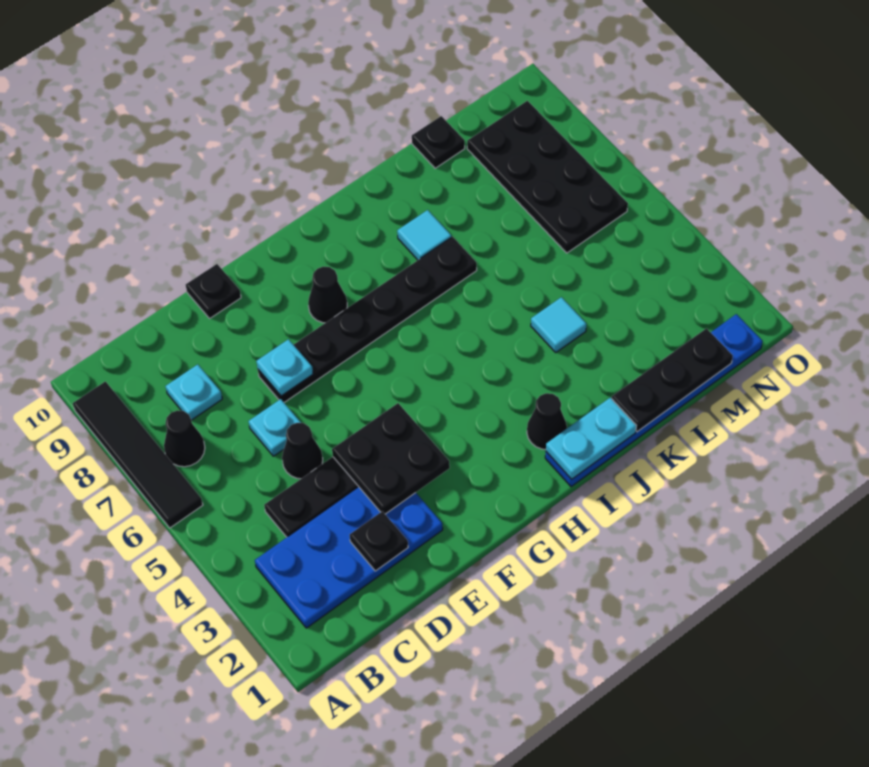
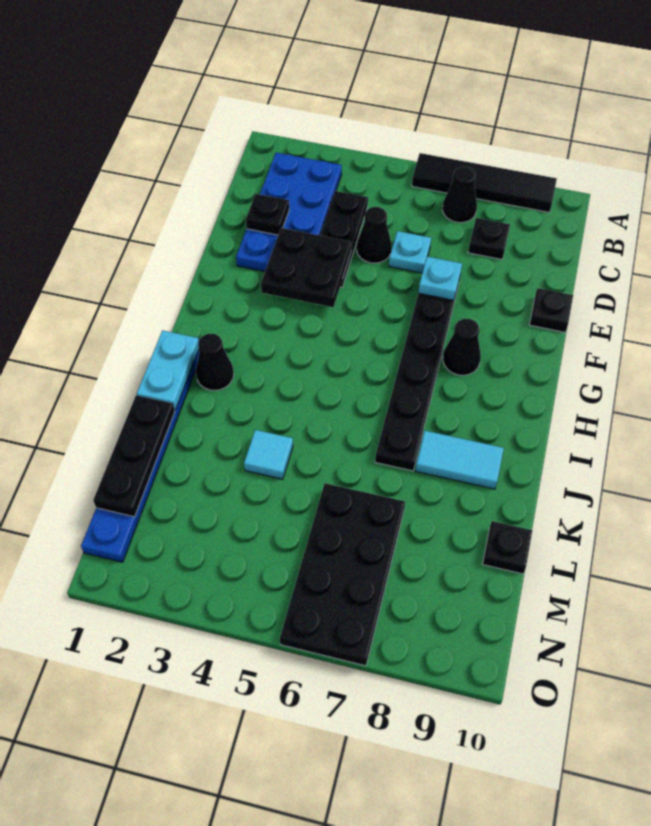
cyan 1x1 plate [166,364,222,420] -> black 1x1 plate [468,218,510,259]
cyan 1x1 tile [397,210,451,260] -> cyan 1x2 tile [415,431,504,489]
black 2x4 plate [467,101,628,253] -> black 2x4 plate turned to [280,483,405,666]

